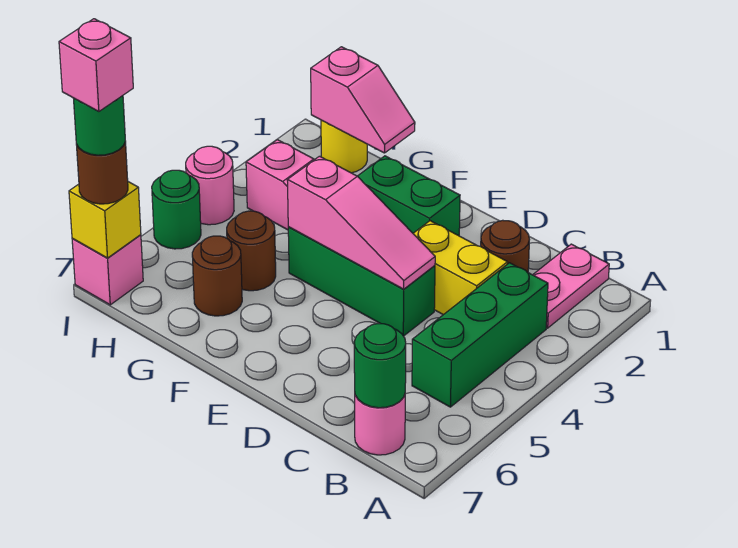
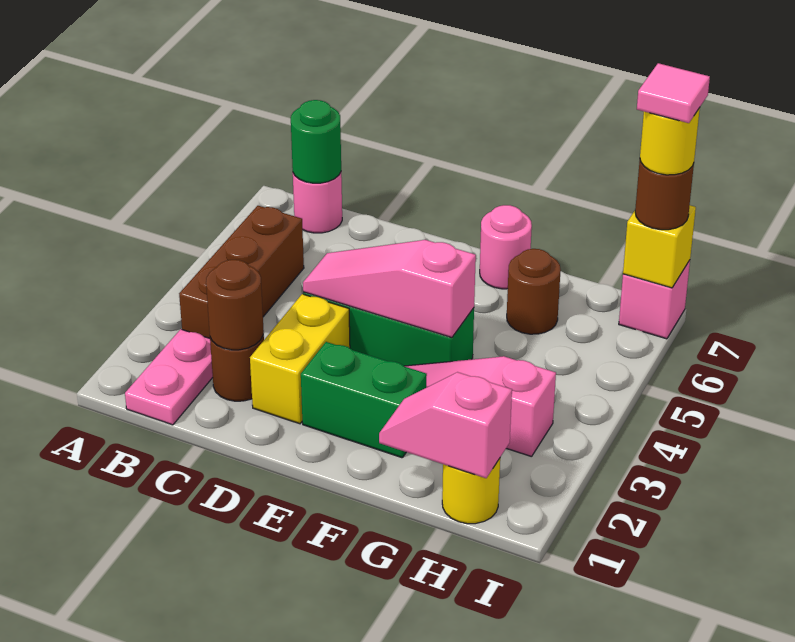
green 1x3 brick [412,263,548,407] -> brown 1x3 brick [179,206,304,338]
yellow 1x2 brick [413,221,508,315] -> yellow 1x2 brick turned to [250,294,350,424]
brown 1x1 round brick [227,211,276,291] -> brown 1x1 round brick moved to [206,260,263,350]
pink 1x1 round brick [186,146,234,225] -> pink 1x1 round brick moved to [480,205,532,289]
green 1x1 round brick [152,170,201,249] -> none
green 1x1 round brick [73,96,125,155] -> yellow 1x1 round brick [640,108,700,175]
pink 1x1 brick [59,19,133,111] -> pink 1x1 tile [637,63,710,123]

